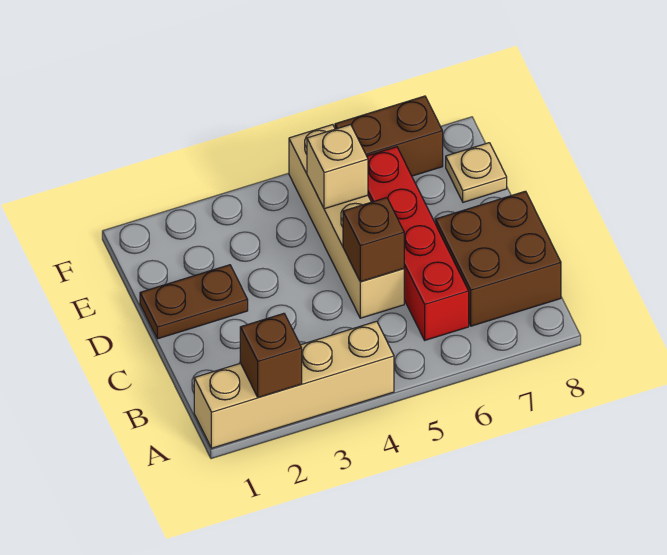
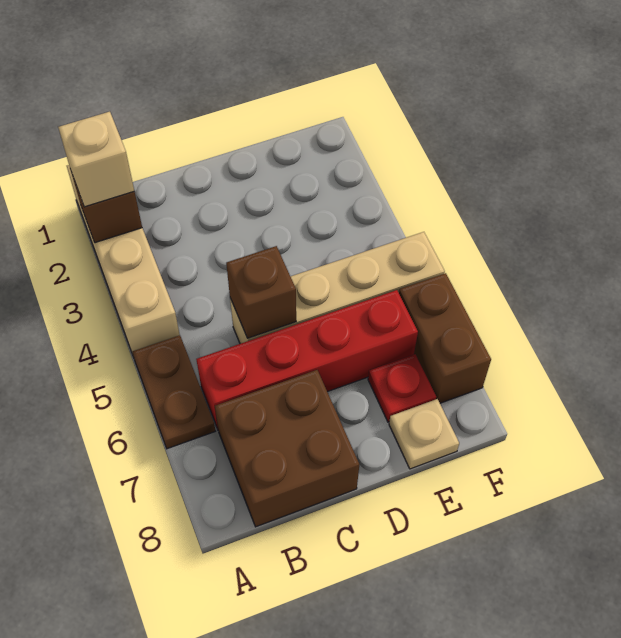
brown 1x2 plate [140,265,248,339] -> brown 1x2 plate moved to [132,335,215,449]
tan 1x1 brick [307,125,368,209] -> tan 1x1 brick moved to [58,112,134,207]
none -> red 1x1 plate [368,354,436,422]

